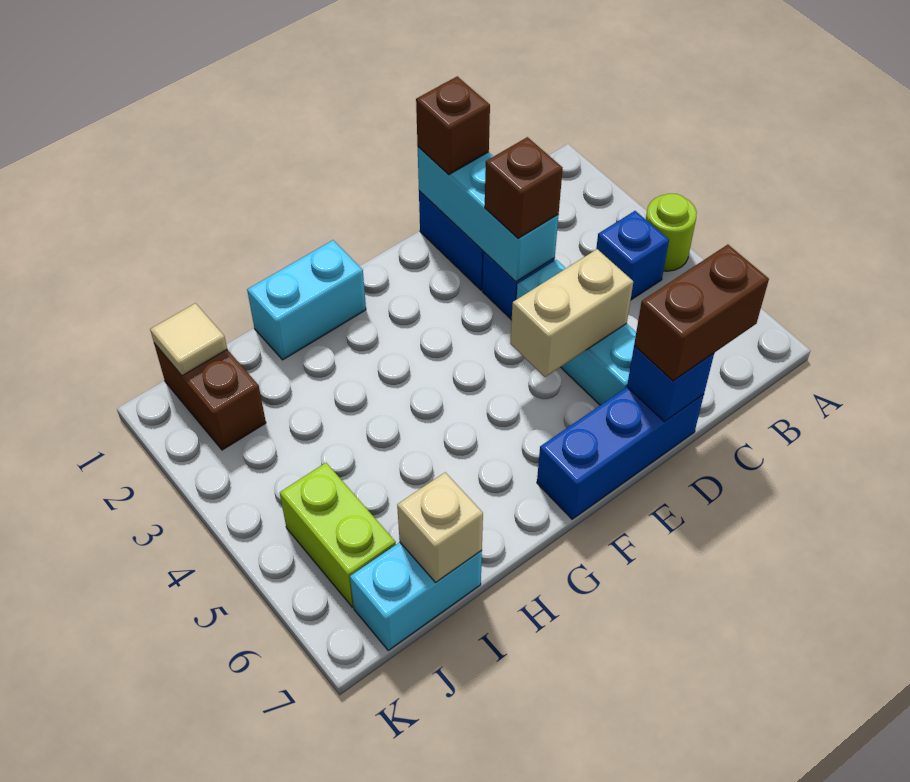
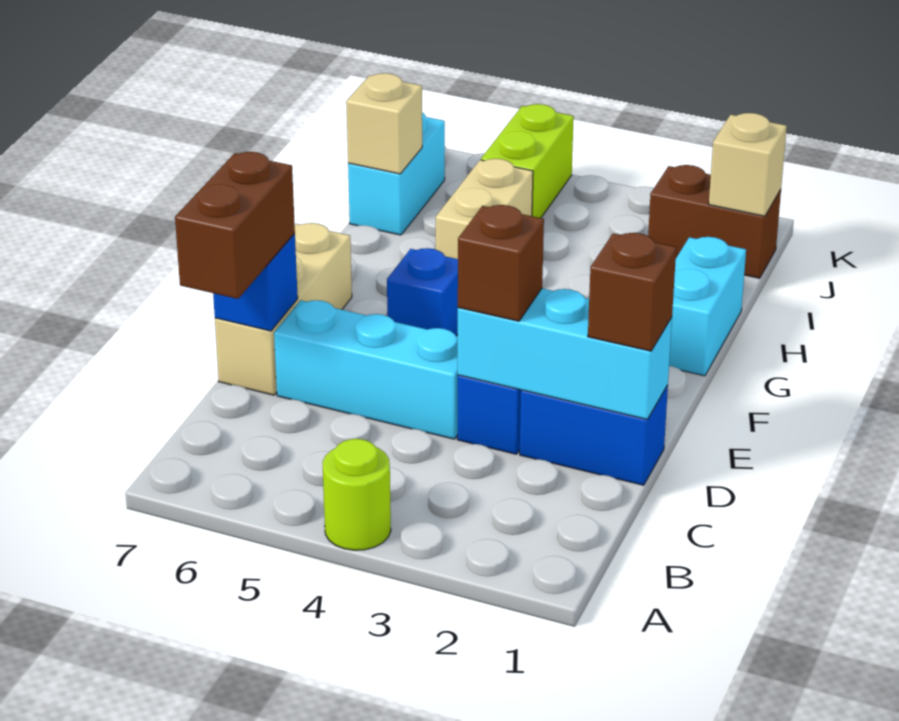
blue 1x1 brick [596,211,669,300] -> blue 1x1 brick moved to [387,248,458,336]
tan 1x2 brick [510,249,633,377] -> tan 1x2 brick moved to [435,159,533,259]
blue 1x3 brick [537,387,704,519] -> tan 1x3 brick [215,223,352,395]
tan 1x1 tile [150,303,227,376] -> tan 1x1 brick [709,113,787,216]
lime 1x2 brick [280,463,396,607] -> lime 1x2 brick turned to [481,104,574,218]

